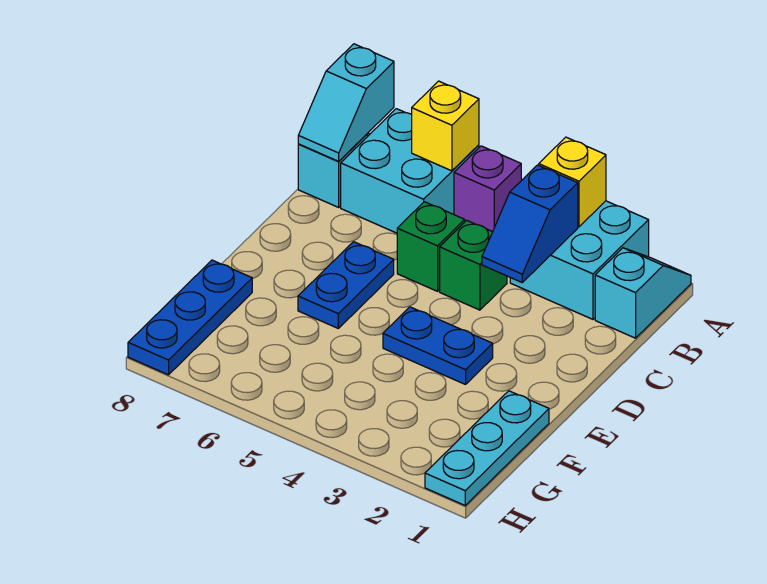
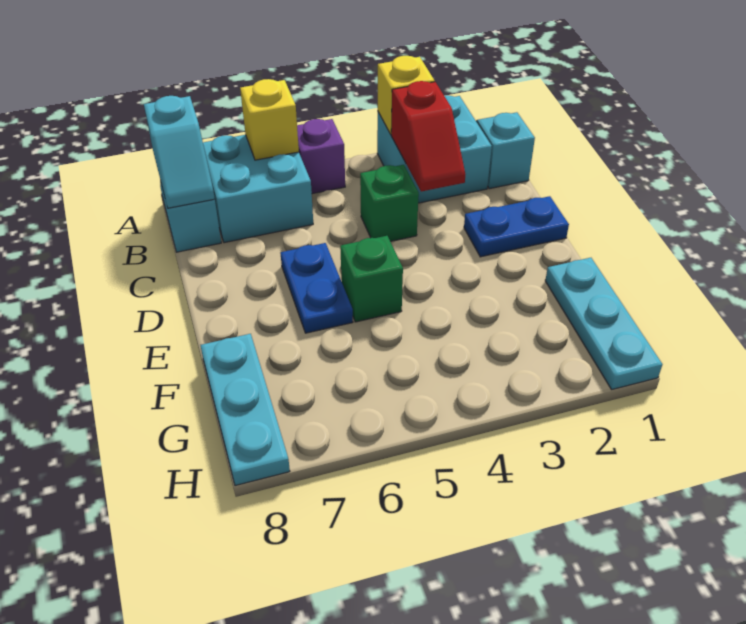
blue 1x2 slope [482,165,578,282] -> red 1x2 slope [391,81,465,192]
green 1x1 brick [397,202,465,291] -> green 1x1 brick moved to [340,236,403,322]
blue 1x2 plate [383,307,493,384] -> blue 1x2 plate moved to [464,196,569,257]
blue 1x3 plate [128,260,252,375] -> cyan 1x3 plate [201,334,290,486]

